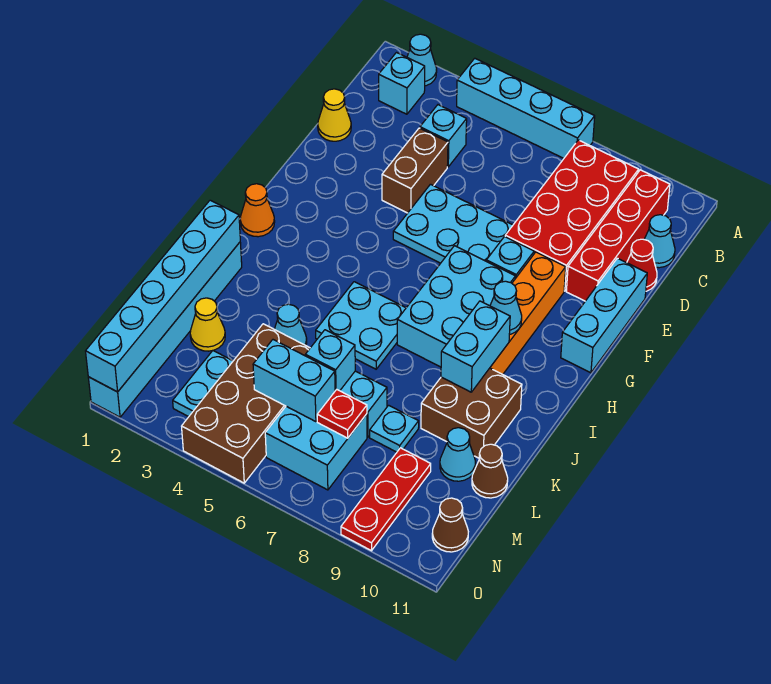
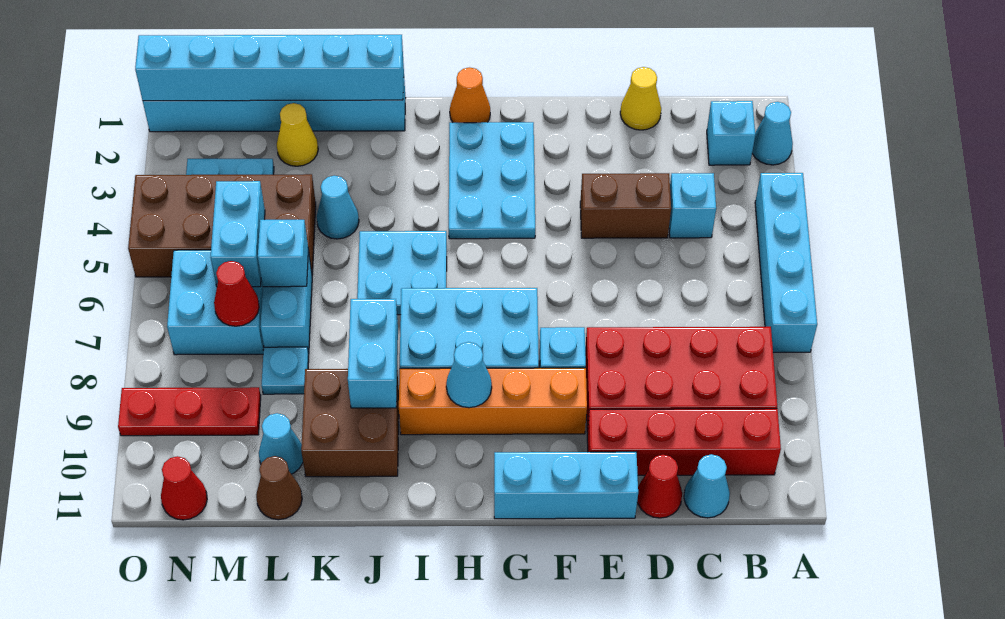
cyan 2x3 plate [393,184,513,263] -> cyan 2x3 plate moved to [449,122,535,239]
cyan 1x2 brick [441,301,510,392] -> cyan 1x2 brick turned to [348,299,398,408]
red 1x1 plate [317,390,367,438] -> red 1x1 cone [214,261,259,326]
brown 1x1 cone [432,498,468,552] -> red 1x1 cone [161,456,207,520]

